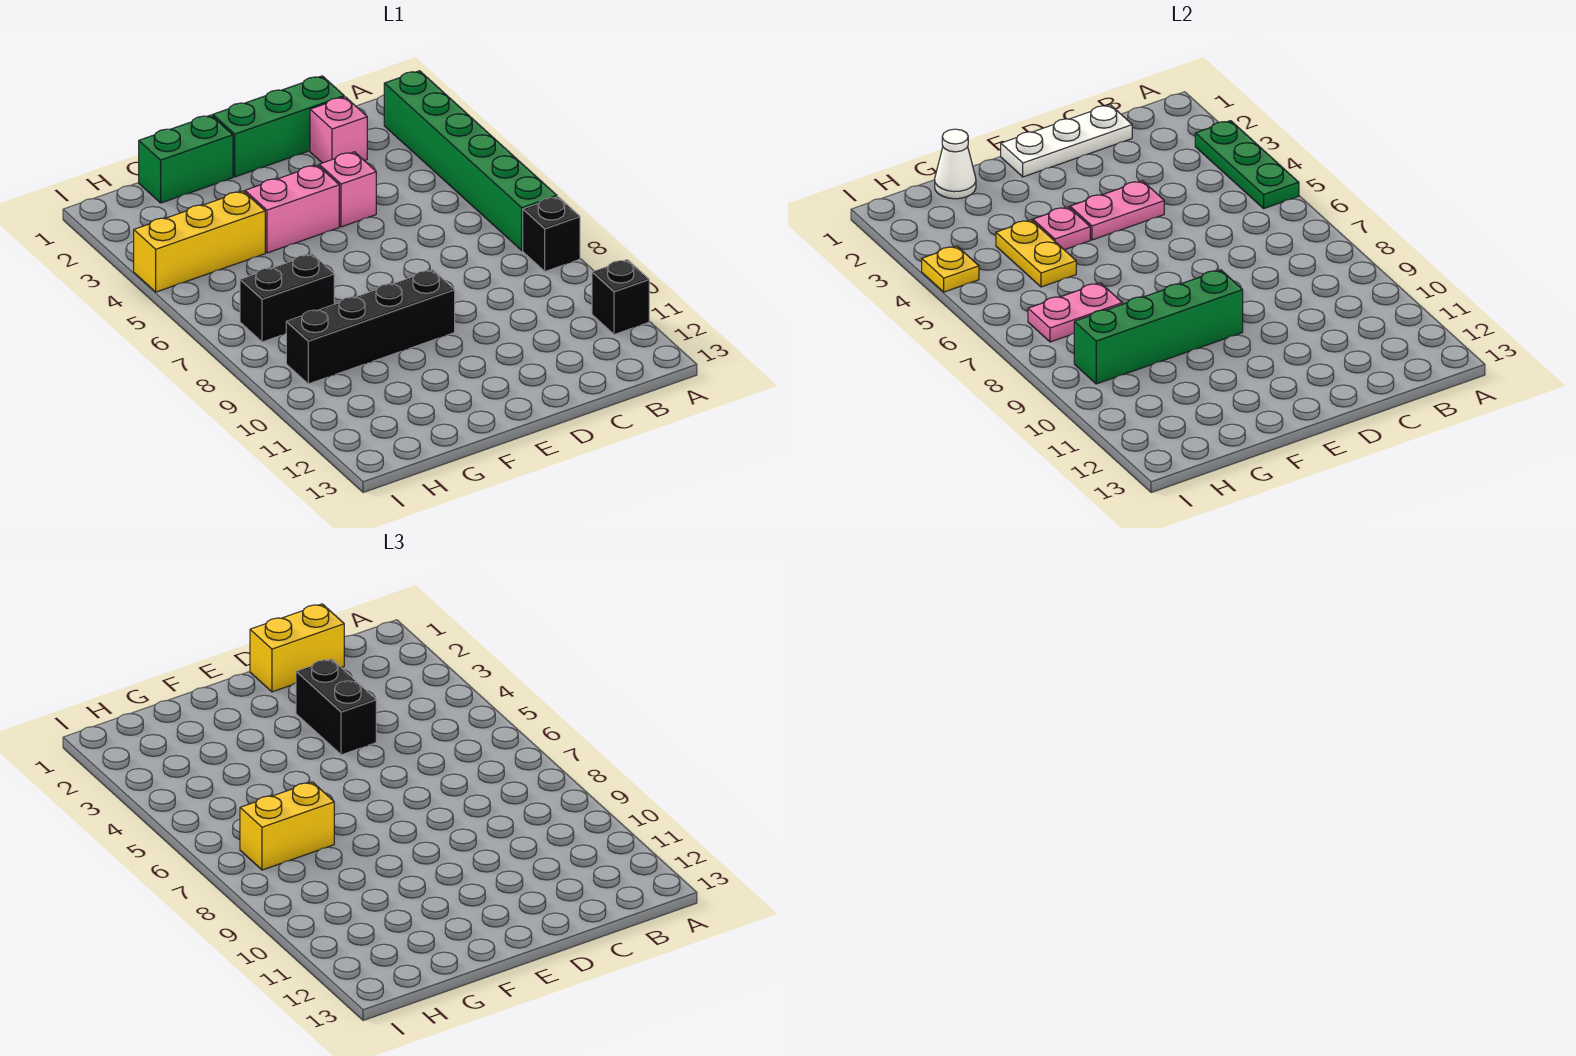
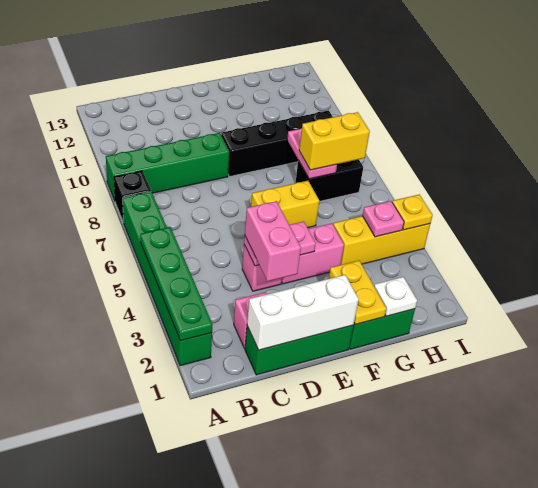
green 1x3 plate [1195,121,1299,208] -> green 1x4 plate [140,227,212,341]
black 1x1 brick [592,260,649,335] -> none
white 1x3 plate [1001,105,1132,177] -> white 1x3 brick [247,275,359,350]
yellow 1x2 brick [250,604,344,692] -> yellow 1x2 brick moved to [251,181,319,228]
black 1x2 brick [296,659,376,755] -> pink 1x2 brick [245,201,301,281]
green 1x4 brick [1074,270,1243,384] -> green 1x4 brick moved to [106,133,229,200]
pink 1x1 plate [1033,207,1090,250] -> pink 1x1 plate moved to [363,201,404,237]
white 1x1 cone [935,129,976,199] -> white 1x1 plate [374,277,417,316]
yellow 1x2 plate [996,220,1076,287] -> yellow 1x2 plate moved to [329,261,386,324]
pink 1x2 plate [1028,283,1122,342] -> pink 1x2 plate turned to [287,128,337,179]

